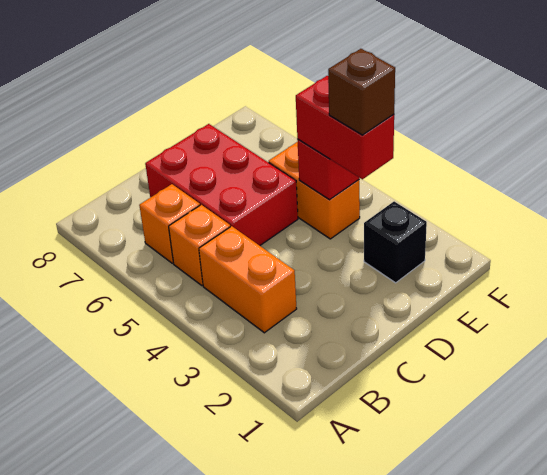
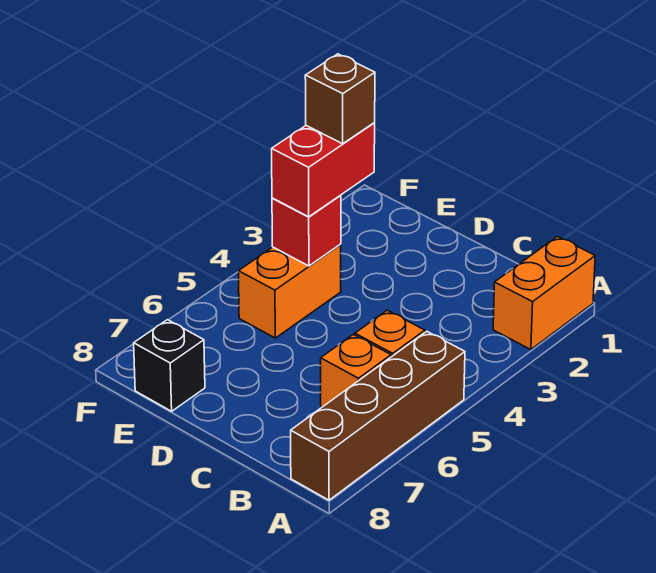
none -> brown 1x4 brick [291,331,465,500]
orange 1x2 brick [199,226,297,333] -> orange 1x2 brick moved to [493,237,595,350]
red 2x3 brick [145,124,298,246] -> none
black 1x1 brick [364,201,427,283] -> black 1x1 brick moved to [134,320,205,411]

